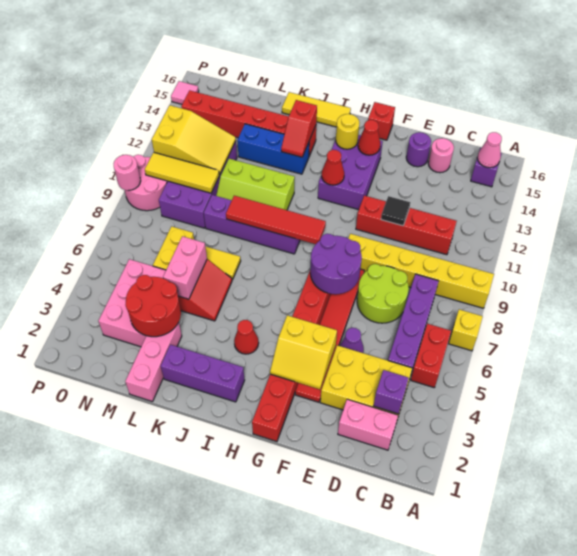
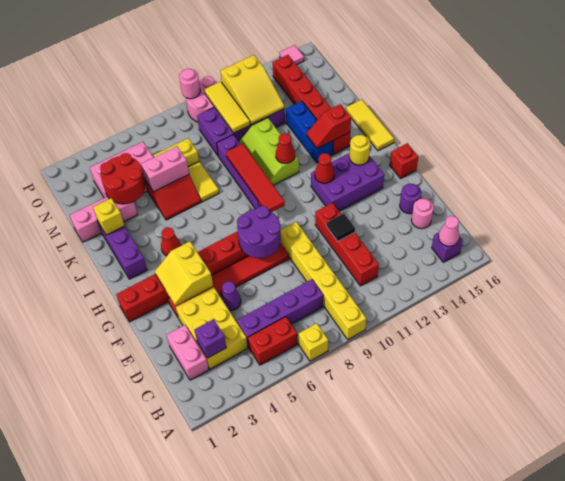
lime 2x2 round brick [357,264,409,323] -> none
red 1x1 cone [358,120,381,155] -> red 1x1 cone moved to [276,133,295,163]
none -> yellow 1x1 brick [93,198,124,235]

